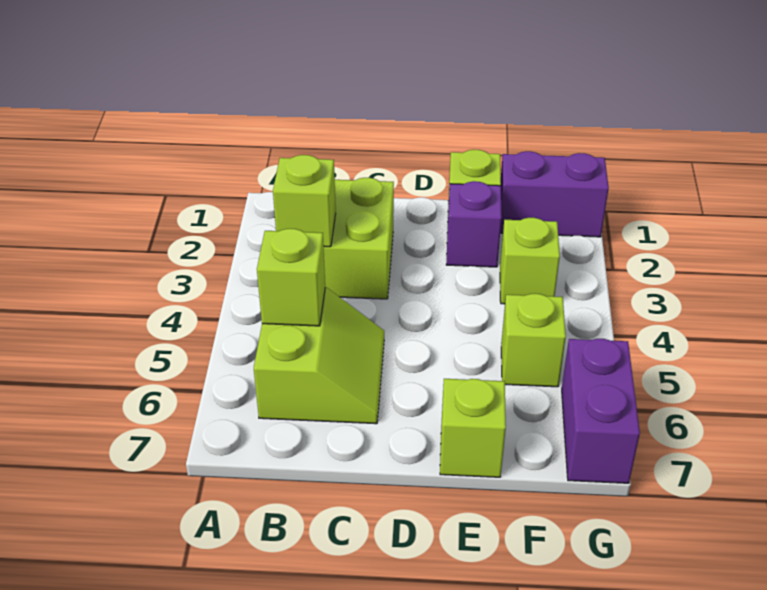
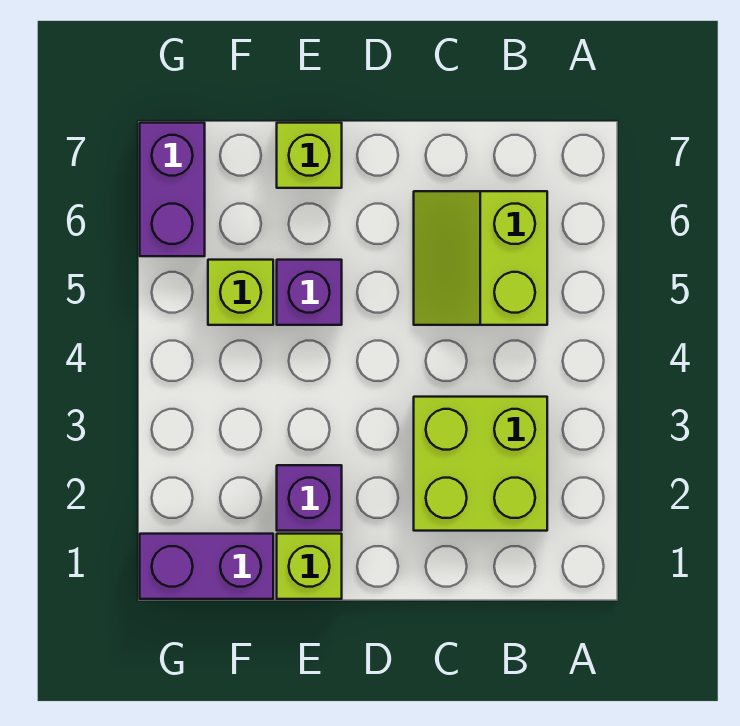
lime 1x1 brick [273,155,336,247] -> none
lime 1x1 brick [257,229,325,326] -> none
none -> purple 1x1 brick [277,260,342,325]
lime 1x1 brick [500,218,560,304] -> none

